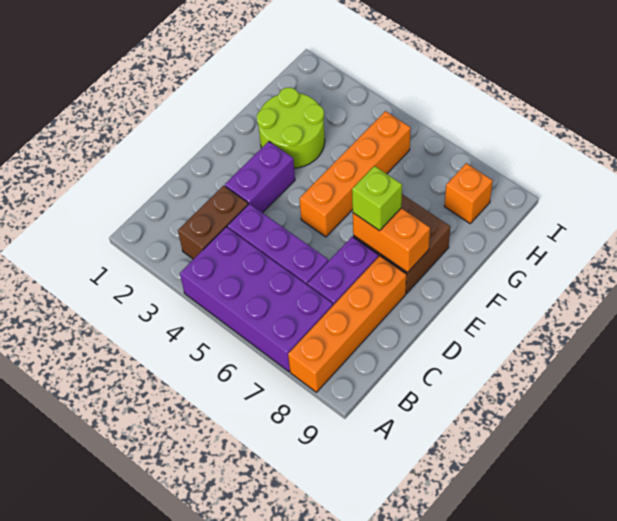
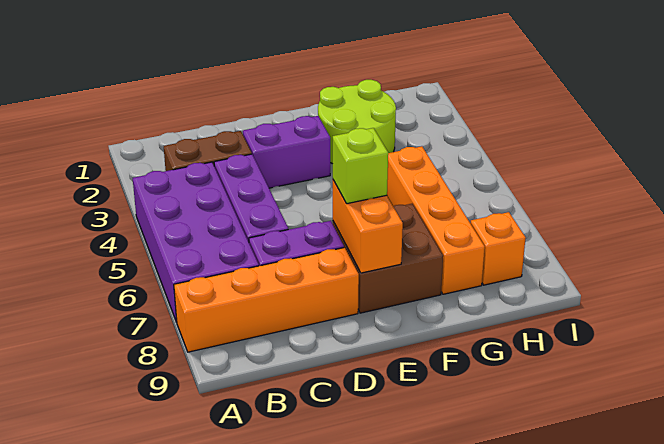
orange 1x4 brick [299,111,411,237] -> orange 1x4 brick turned to [387,146,485,294]

